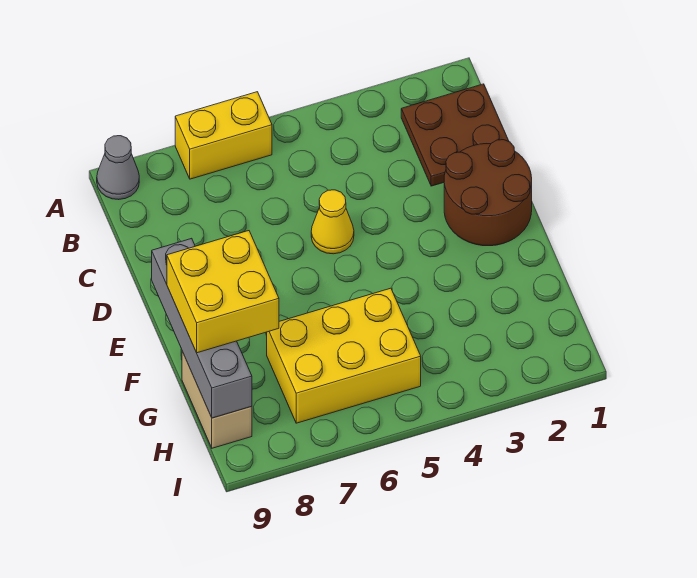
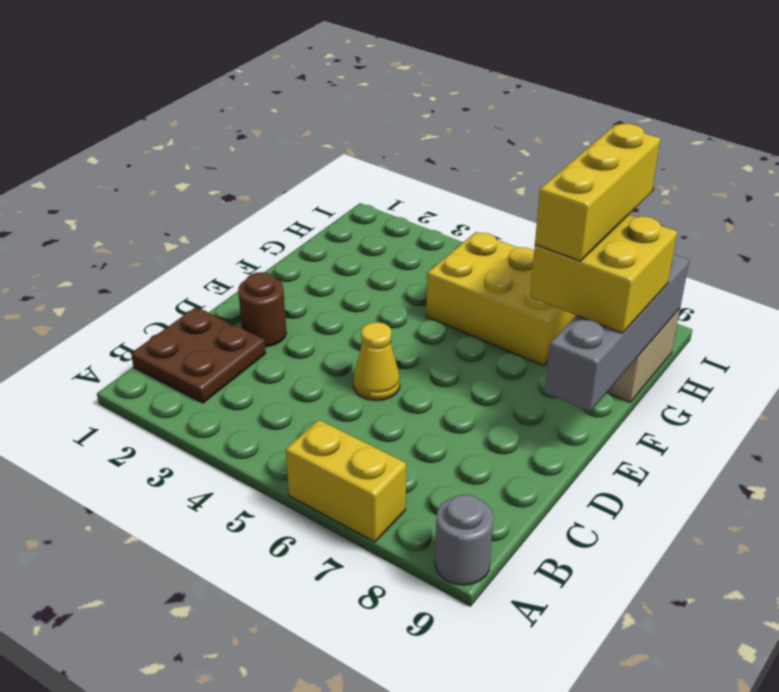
grey 1x1 cone [97,136,139,200] -> grey 1x1 round brick [435,494,494,585]
brown 2x2 round brick [444,140,532,246] -> brown 1x1 round brick [238,272,286,347]
none -> yellow 1x3 brick [535,124,661,261]

